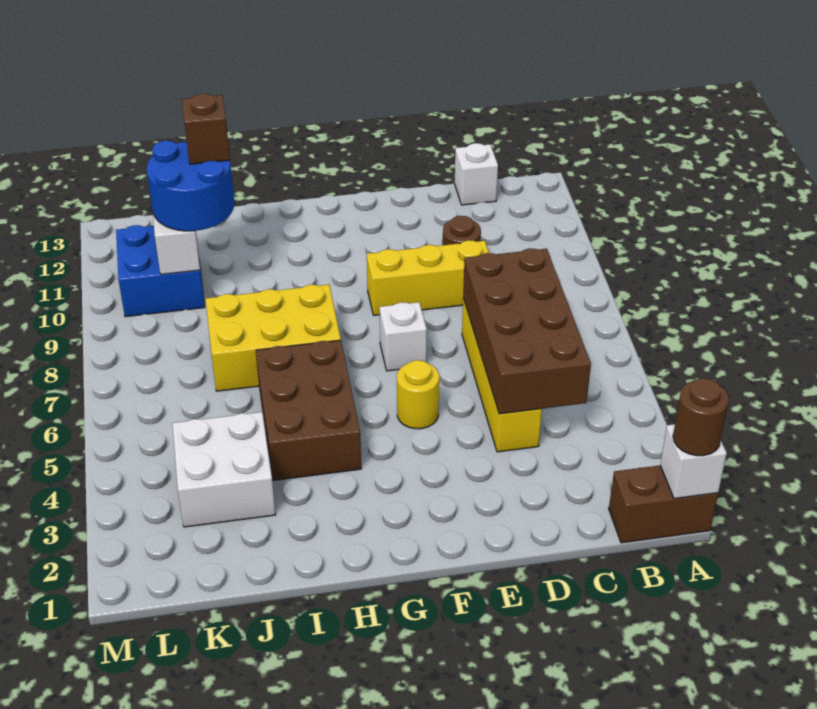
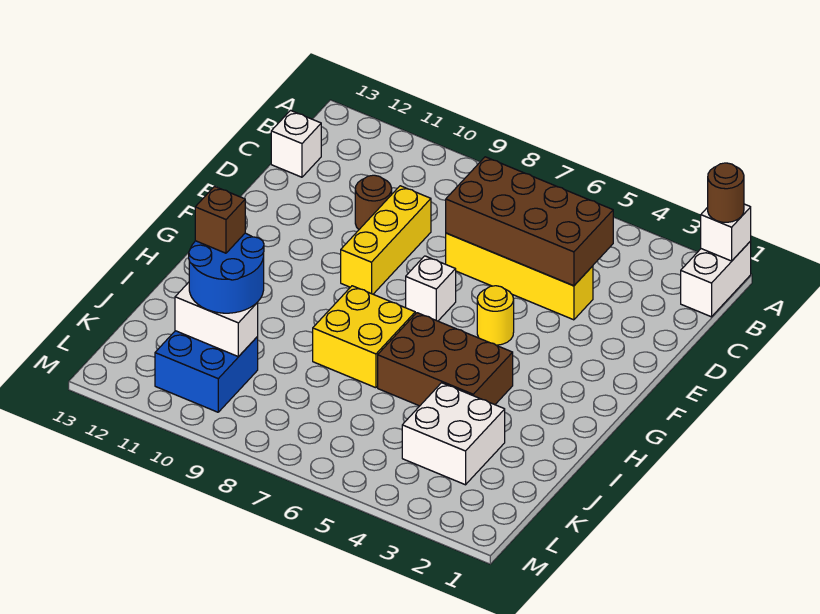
brown 1x2 brick [609,465,718,543] -> white 1x2 brick [681,241,751,317]
yellow 2x3 brick [206,285,341,391] -> yellow 2x2 brick [313,286,415,388]

